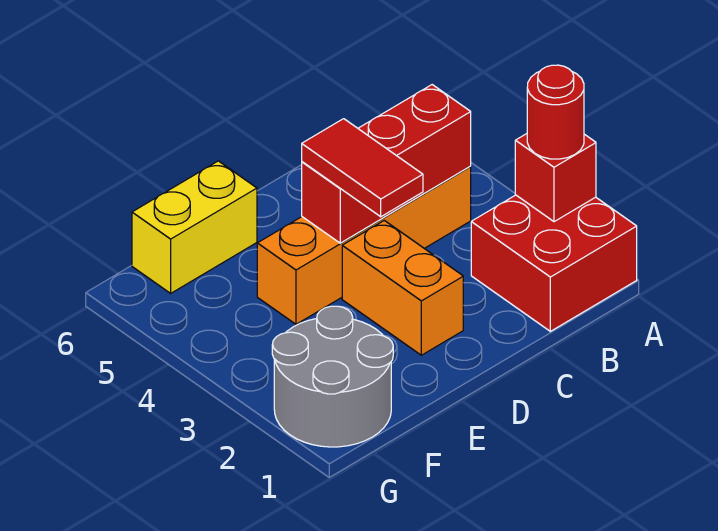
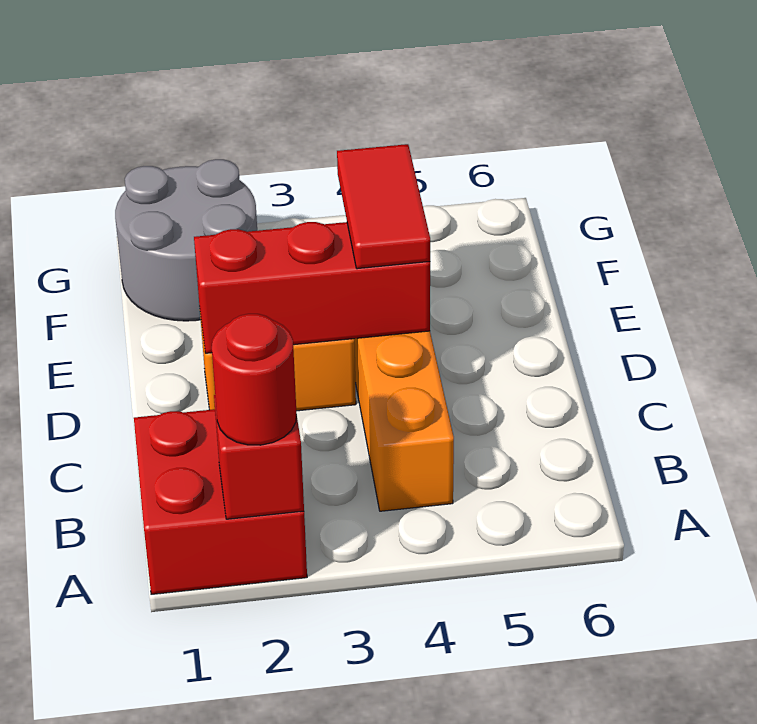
red 1x3 brick [302,85,471,243] -> red 1x3 brick turned to [194,222,430,353]
red 1x2 tile [302,119,423,217] -> red 1x2 tile turned to [337,144,430,269]
yellow 1x2 brick [132,161,257,293] -> none

